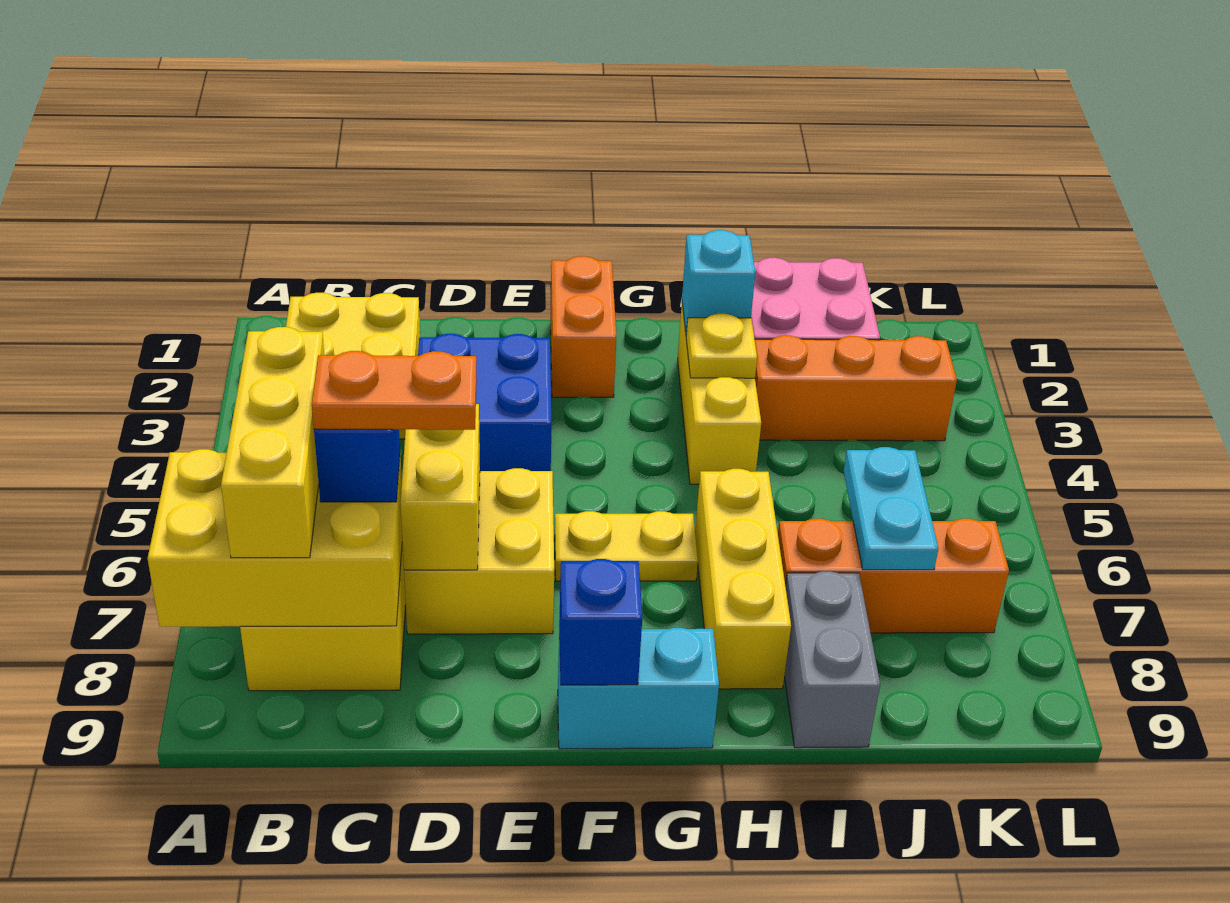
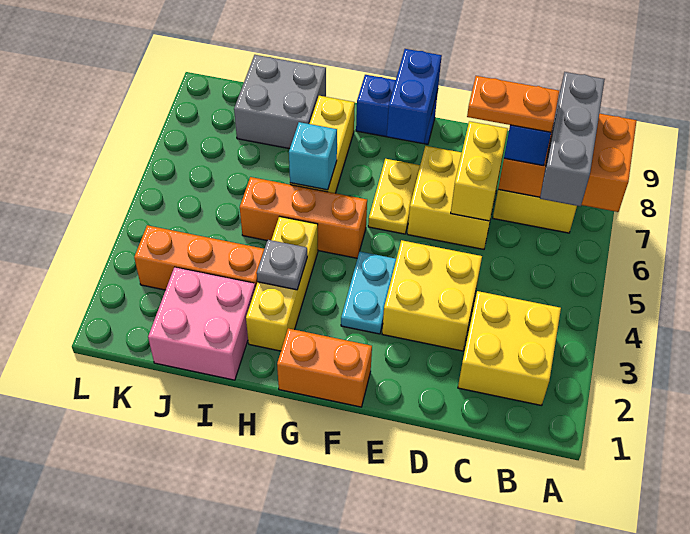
yellow 2x3 brick [148,449,402,627] -> orange 2x3 brick [498,114,637,212]
yellow 1x3 brick [221,327,324,558] -> grey 1x3 brick [540,72,605,206]
blue 2x2 brick [418,334,552,471] -> yellow 2x2 brick [382,240,482,351]
orange 1x2 brick [551,256,616,397] -> orange 1x2 brick turned to [277,328,372,407]
yellow 1x2 plate [555,511,698,581] -> yellow 1x2 plate turned to [368,159,420,234]
cyan 1x2 brick [558,628,719,749] -> blue 1x2 brick [356,75,438,144]
blue 1x1 brick [559,559,642,685] -> blue 1x2 brick [387,49,442,144]
cyan 1x1 brick [682,230,755,335] -> cyan 1x1 brick moved to [289,122,337,190]
yellow 1x1 plate [686,314,757,378] -> grey 1x1 plate [257,240,307,290]
orange 1x3 brick [778,519,1009,633] -> orange 1x3 brick moved to [240,177,367,258]
grey 1x2 brick [784,571,880,748] -> grey 2x2 brick [234,55,326,149]
cyan 1x2 plate [844,447,938,570] -> cyan 1x2 plate moved to [341,251,396,334]

